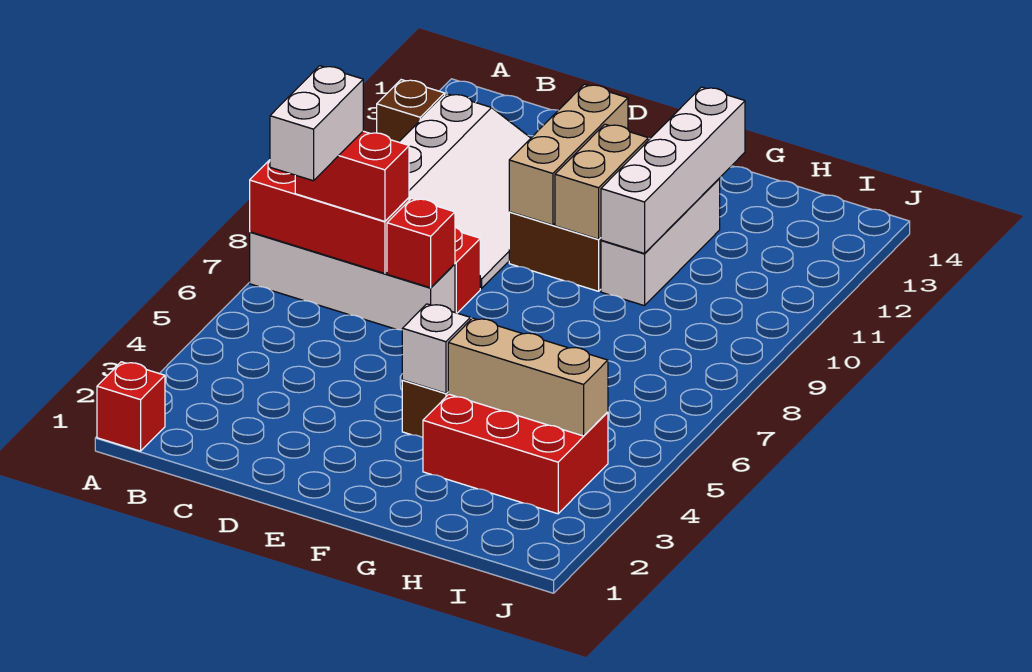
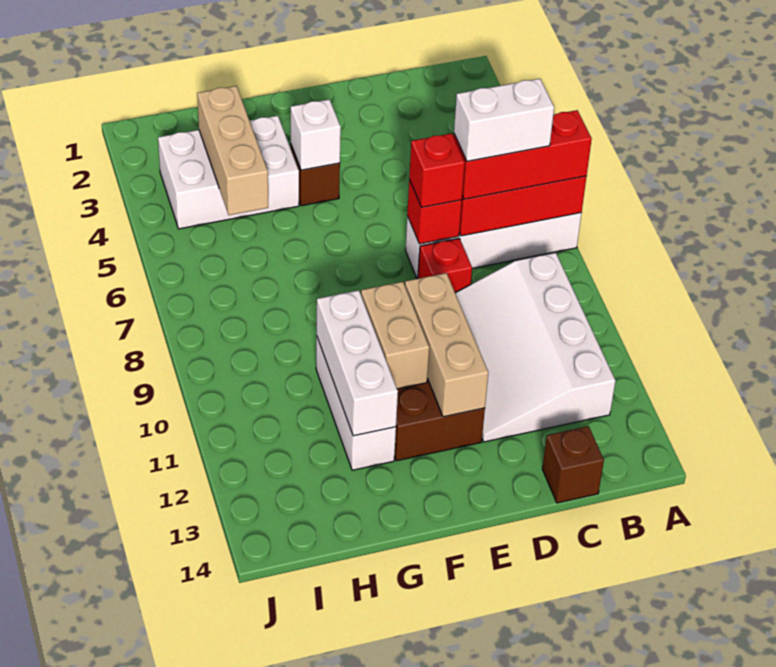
red 1x1 brick [97,362,165,451] -> red 1x1 brick moved to [409,133,465,207]
brown 1x1 brick [377,80,445,142] -> brown 1x1 brick moved to [542,426,604,503]
white 1x2 brick [270,66,363,181] -> white 1x2 brick turned to [454,79,554,161]
red 1x2 brick [295,131,409,221] -> red 1x3 brick [454,110,592,199]
red 2x3 brick [423,394,608,514] -> white 2x3 brick [158,116,299,229]
tan 1x3 brick [448,318,608,436] -> tan 1x3 brick turned to [197,86,268,215]
white 1x4 brick [601,87,745,254] -> white 1x3 brick [317,290,398,436]

